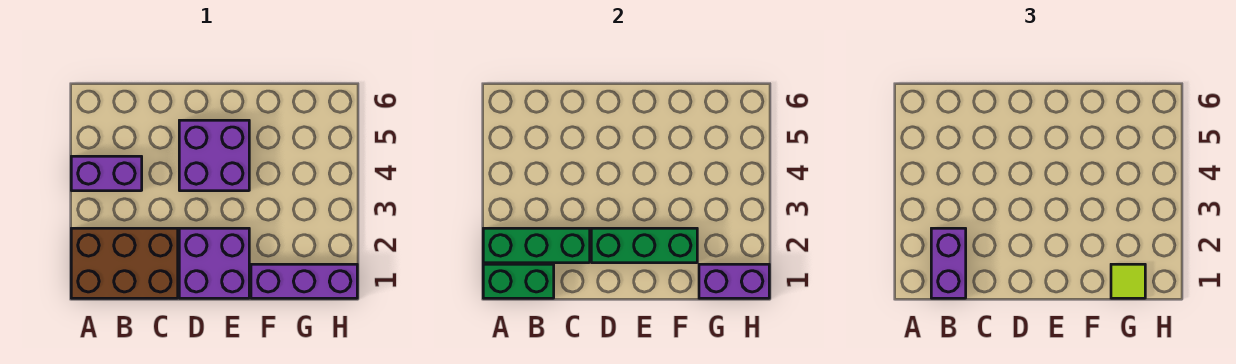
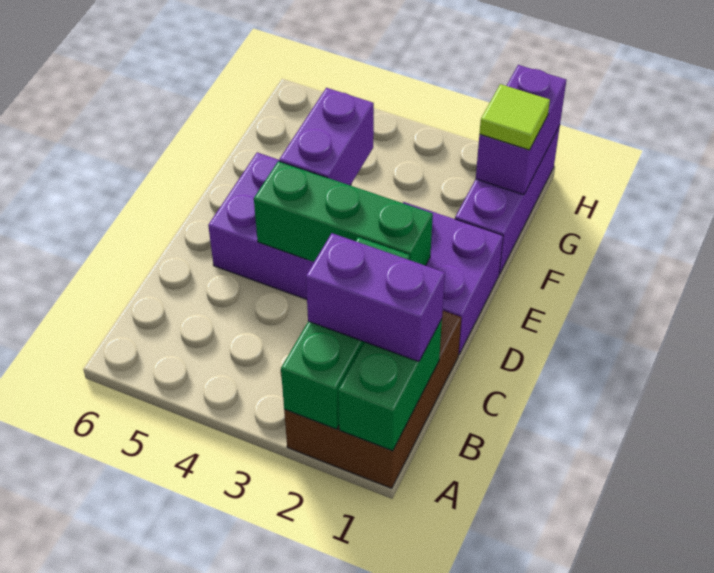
purple 1x2 brick [71,156,142,191] -> purple 1x2 brick moved to [279,88,374,185]
green 1x3 brick [591,228,697,263] -> green 1x3 brick turned to [254,161,433,266]

